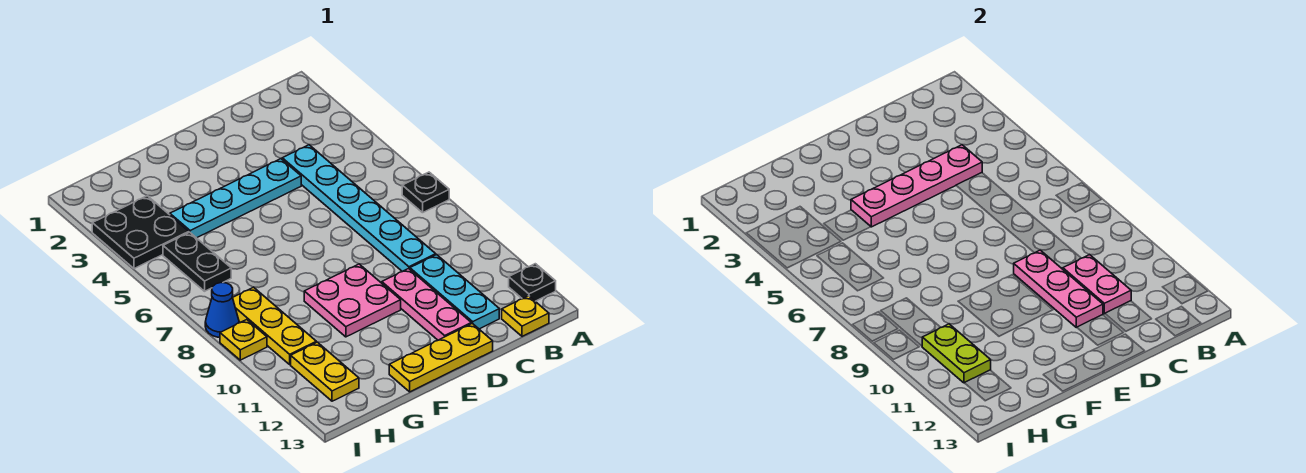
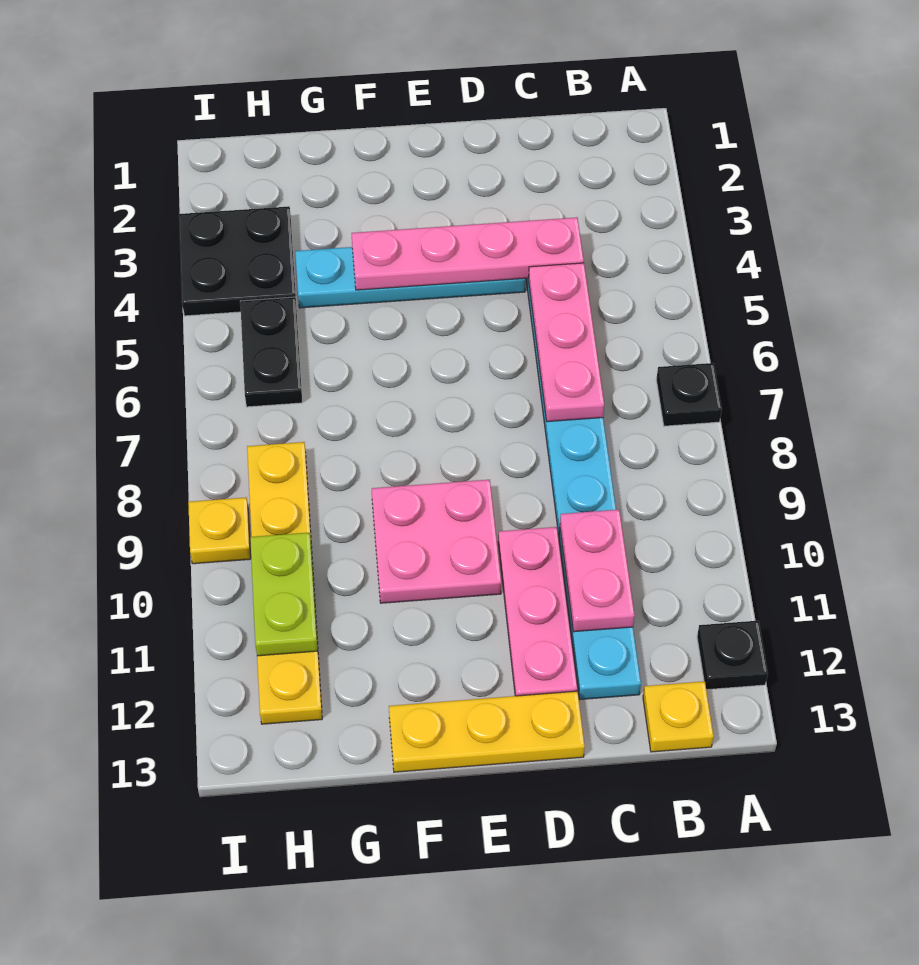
pink 1x3 plate [1014,250,1103,328] -> pink 1x3 plate moved to [529,263,604,422]
blue 1x1 cone [205,283,239,337] -> none

